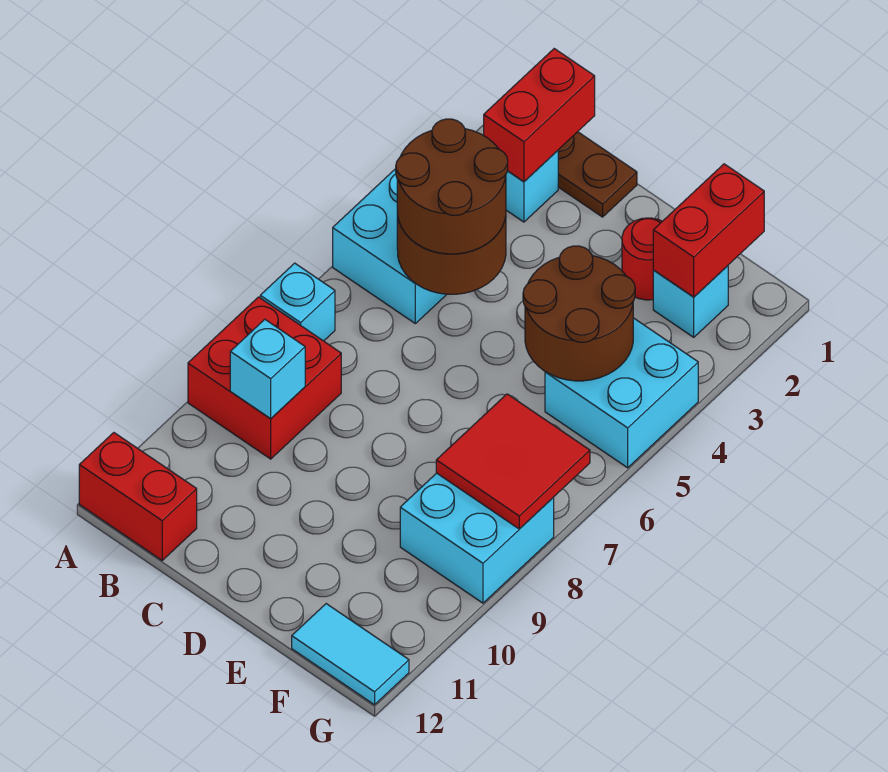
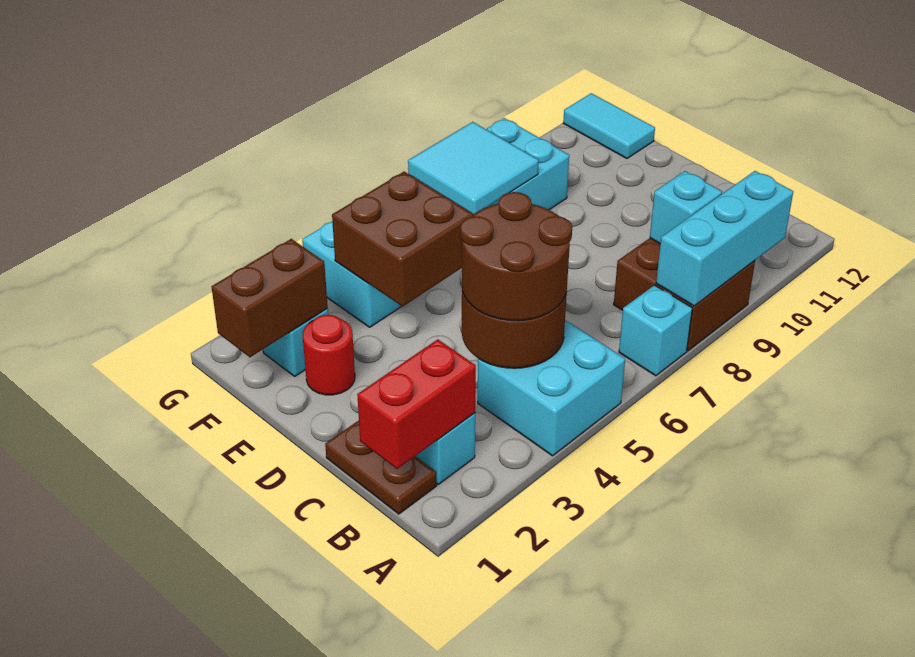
red 2x2 brick [188,297,341,459] -> brown 2x2 brick [614,238,755,351]
none -> cyan 1x3 brick [656,171,793,306]
red 1x2 brick [79,433,197,560] -> none
brown 2x2 round brick [523,246,635,381] -> brown 2x2 brick [332,172,473,307]
red 1x2 brick [653,164,764,297] -> brown 1x2 brick [212,239,328,357]
red 2x2 tile [436,394,590,529] -> cyan 2x2 tile [408,122,539,215]

